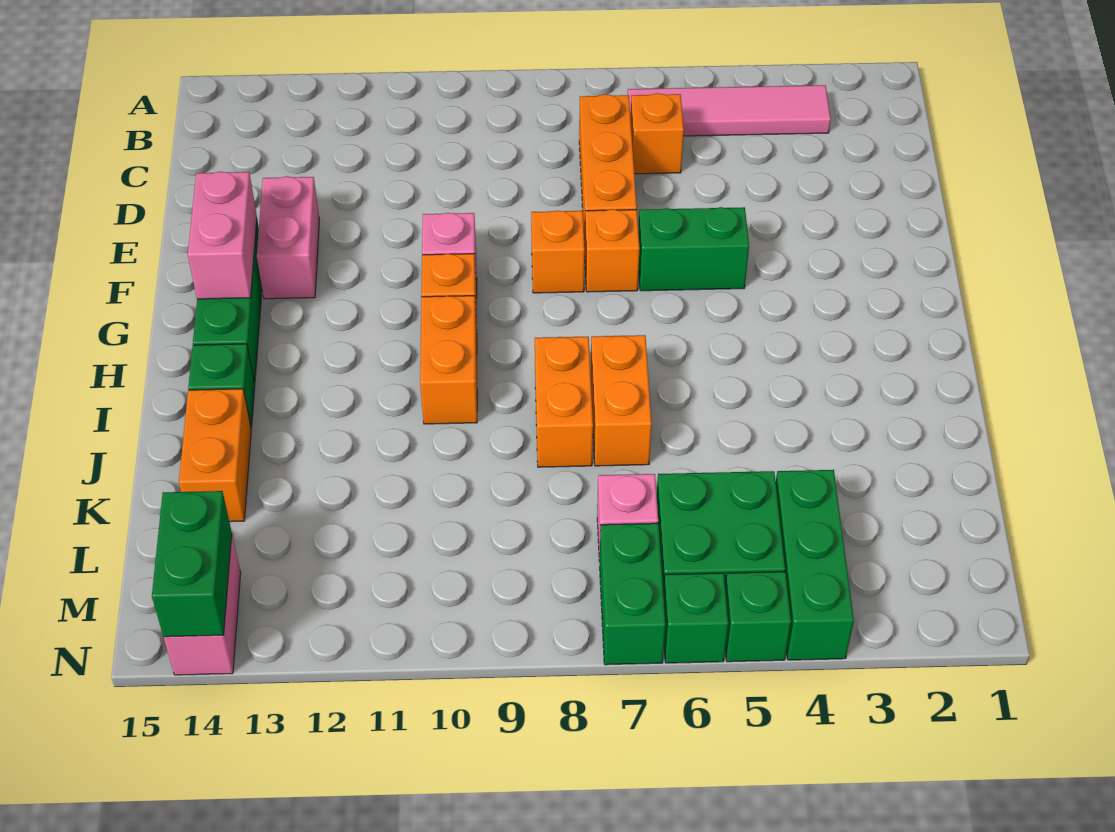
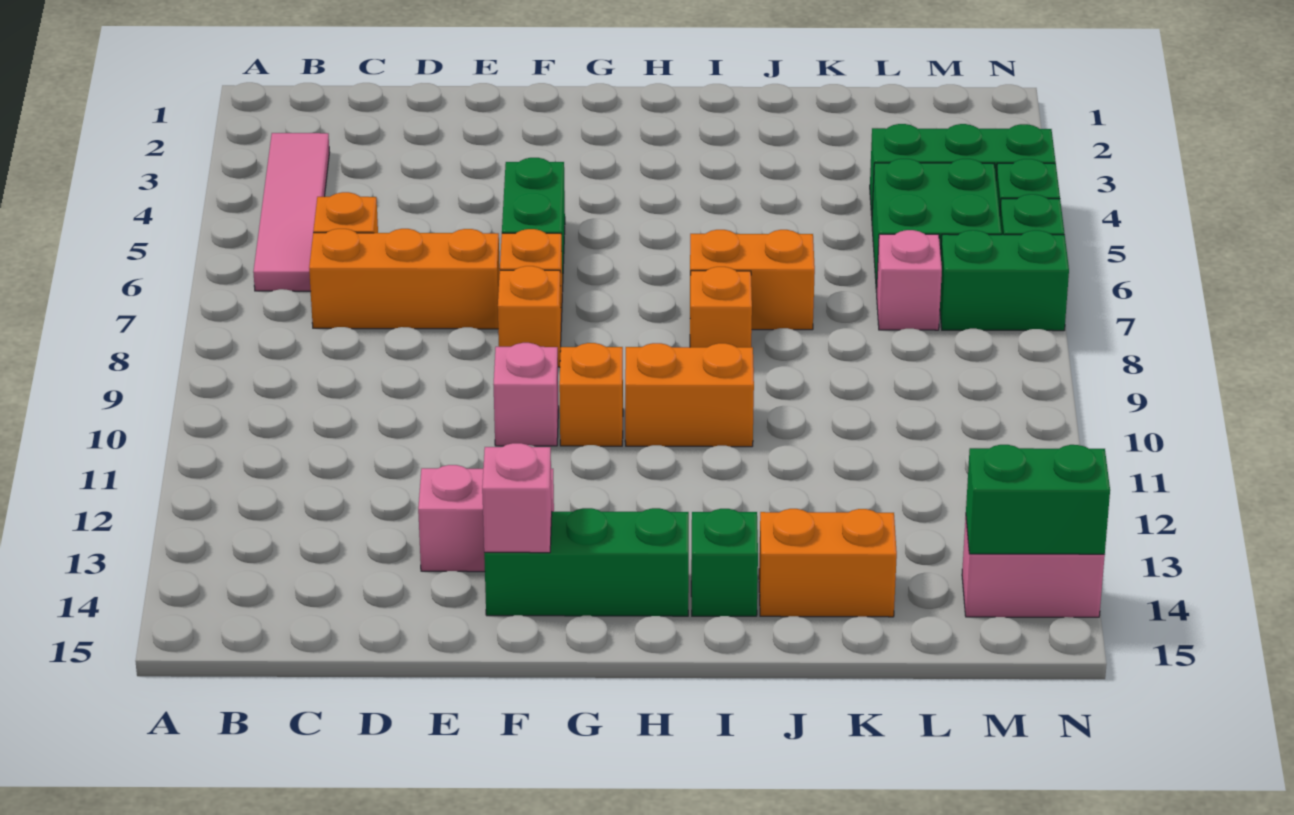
pink 1x2 brick [188,171,257,299] -> pink 1x1 brick [482,443,552,553]
orange 1x2 brick [535,337,593,467] -> orange 1x1 brick [690,267,752,347]

